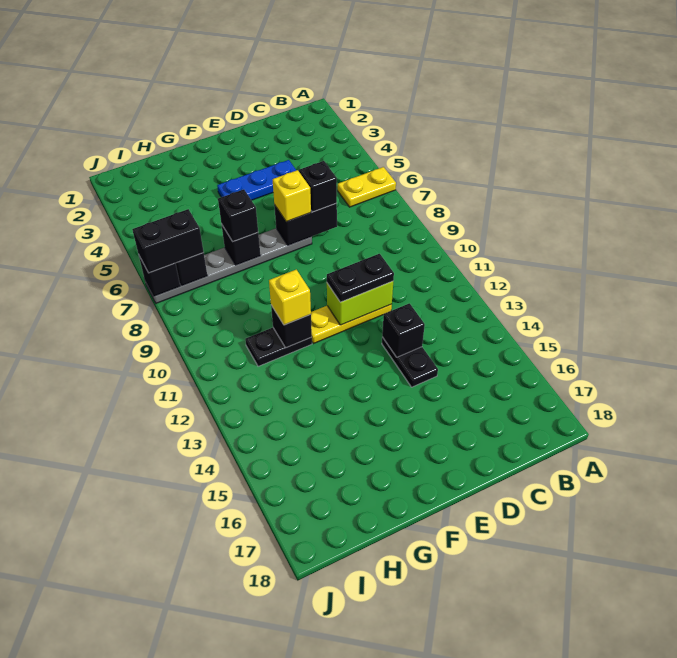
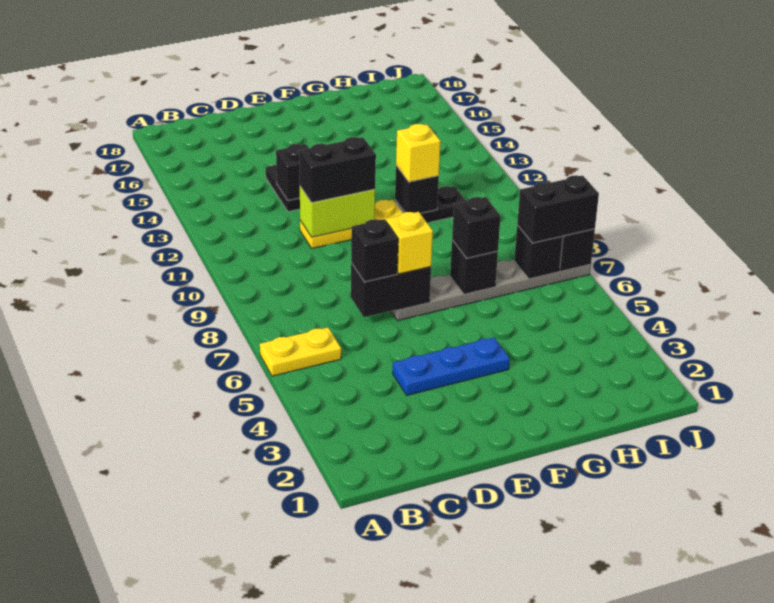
black 1x2 plate [327,254,394,302] -> black 1x2 brick [299,137,376,203]

